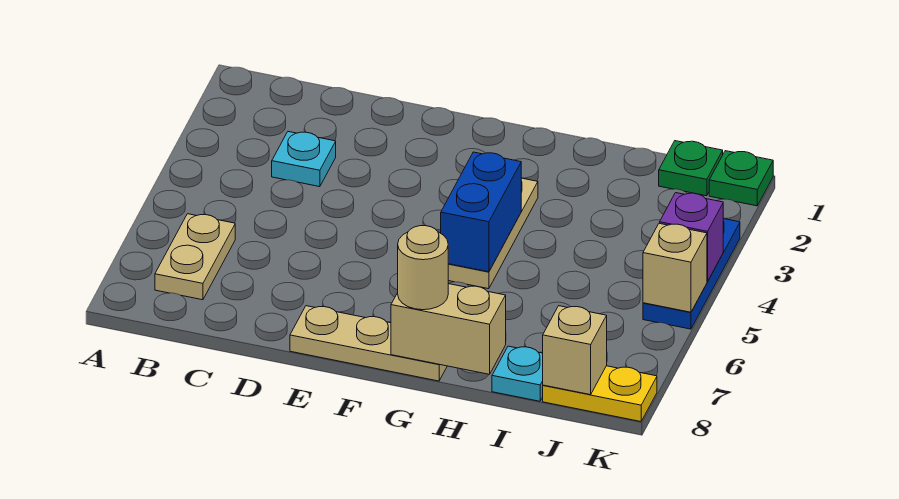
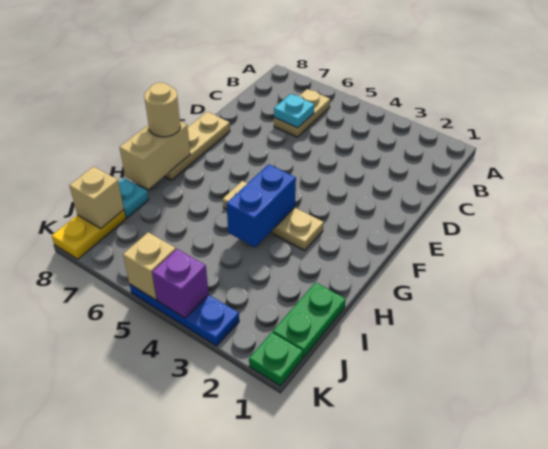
tan 1x2 plate [155,214,235,300] -> tan 1x2 plate turned to [274,89,330,137]
cyan 1x1 plate [272,132,336,187] -> cyan 1x1 plate moved to [274,94,314,128]
blue 1x2 brick [441,152,521,272] -> blue 1x2 brick turned to [226,164,296,247]
green 1x1 plate [659,141,723,196] -> green 1x2 plate [273,282,346,358]

